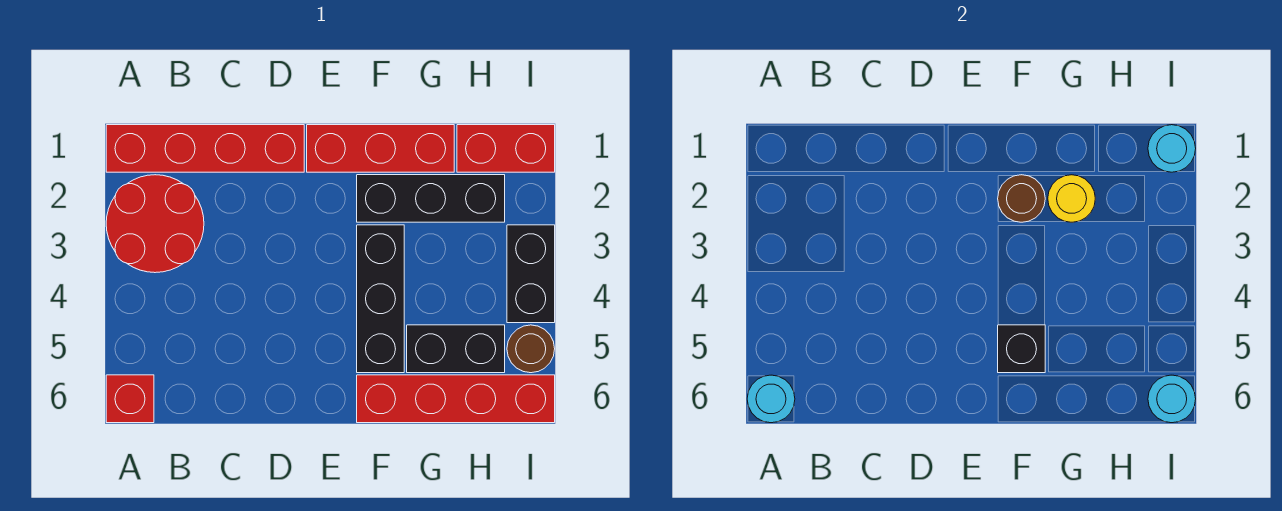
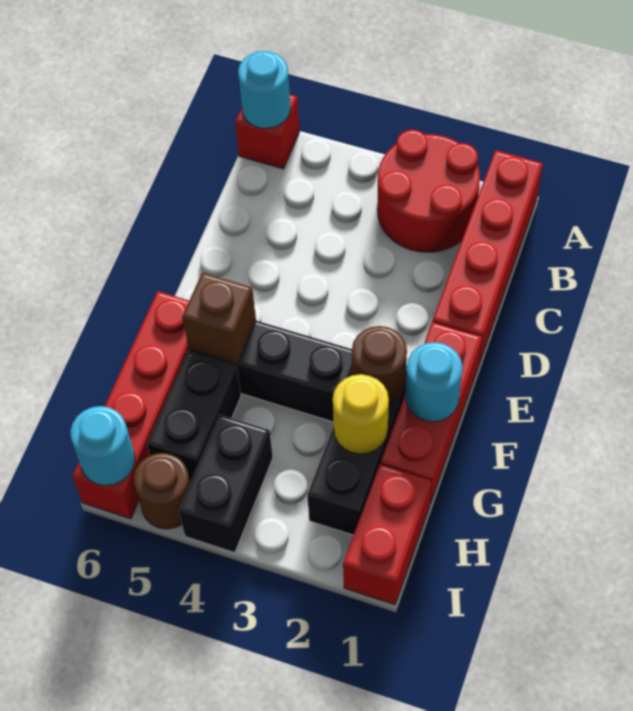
black 1x1 brick [998,325,1045,373] -> brown 1x1 brick [182,273,256,364]
cyan 1x1 round brick [1148,125,1196,172] -> cyan 1x1 round brick moved to [406,342,462,422]
black 1x2 brick [507,225,555,323] -> black 1x2 brick turned to [179,415,273,553]

